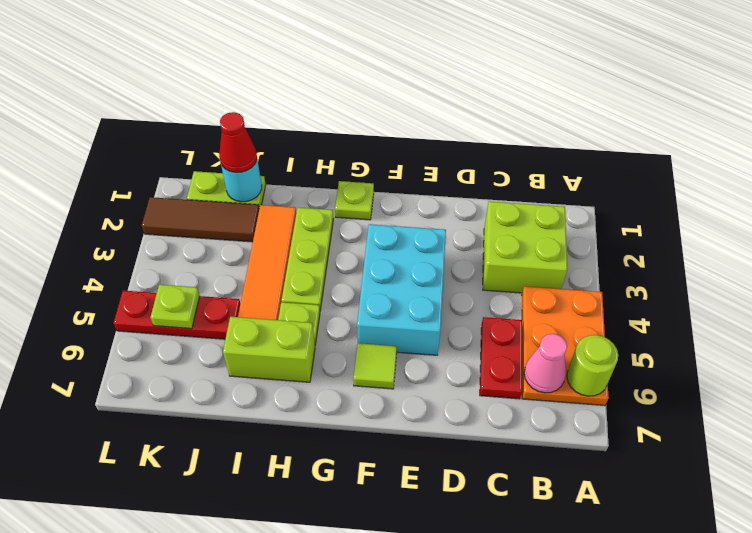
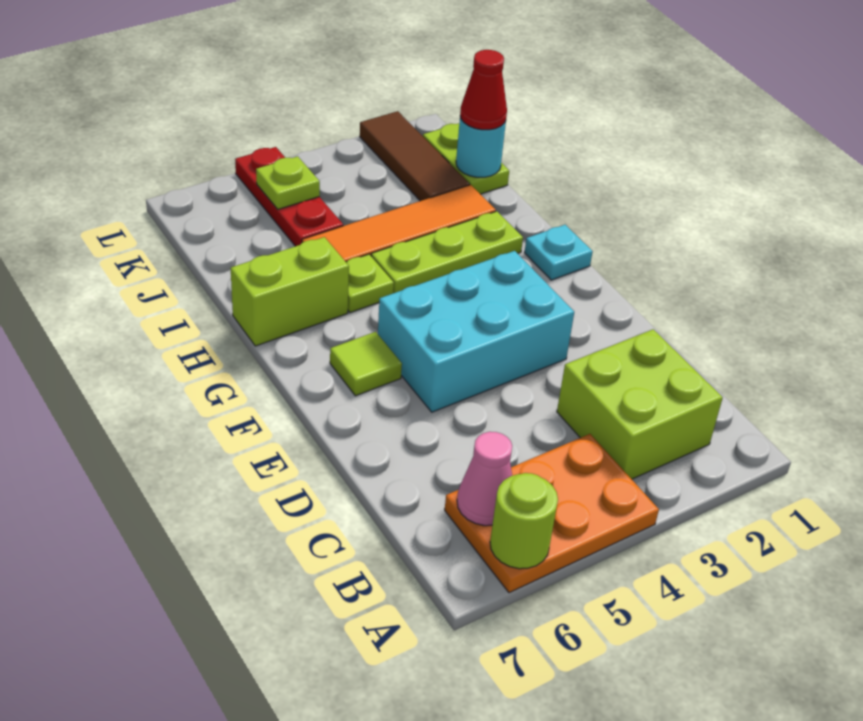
red 1x2 plate [480,317,522,399] -> none
lime 1x1 plate [335,181,374,220] -> cyan 1x1 plate [524,225,593,280]
lime 1x2 brick [223,317,315,382] -> lime 1x2 brick turned to [231,237,349,346]

